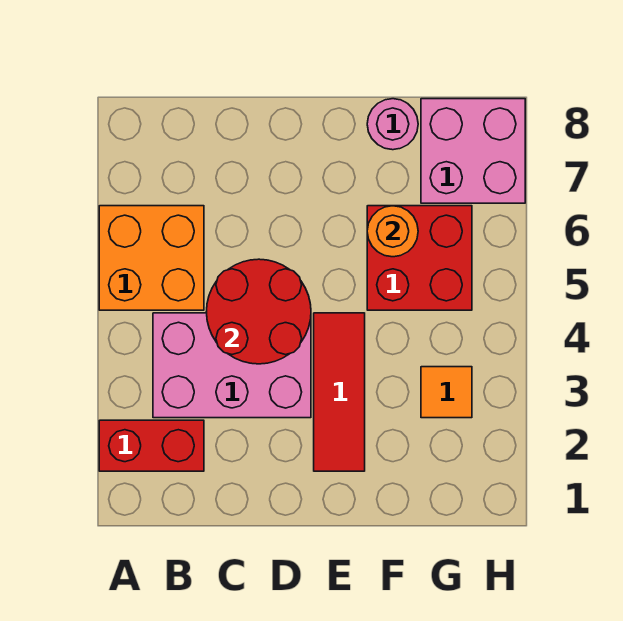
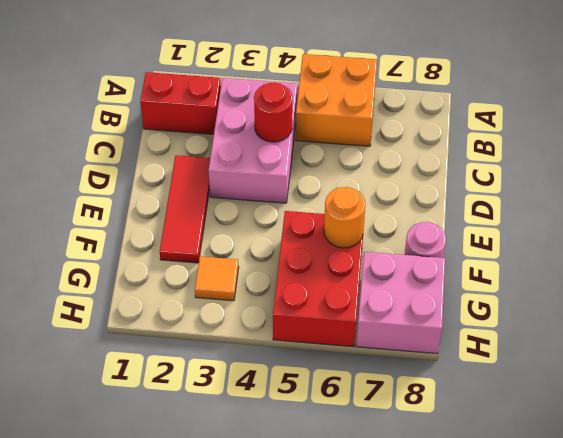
red 1x2 brick [99,420,204,471] -> red 1x2 brick turned to [140,72,221,134]
red 2x2 round brick [206,259,311,364] -> red 1x1 round brick [254,83,292,142]
red 1x3 tile [314,313,365,471] -> red 1x3 tile turned to [160,155,210,263]
red 2x2 brick [367,206,472,310] -> red 2x3 brick [273,211,363,347]

